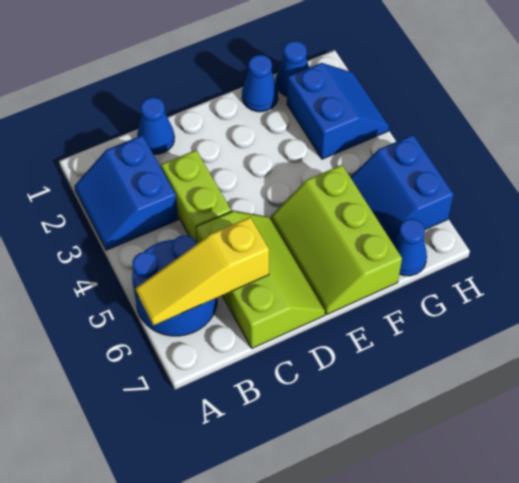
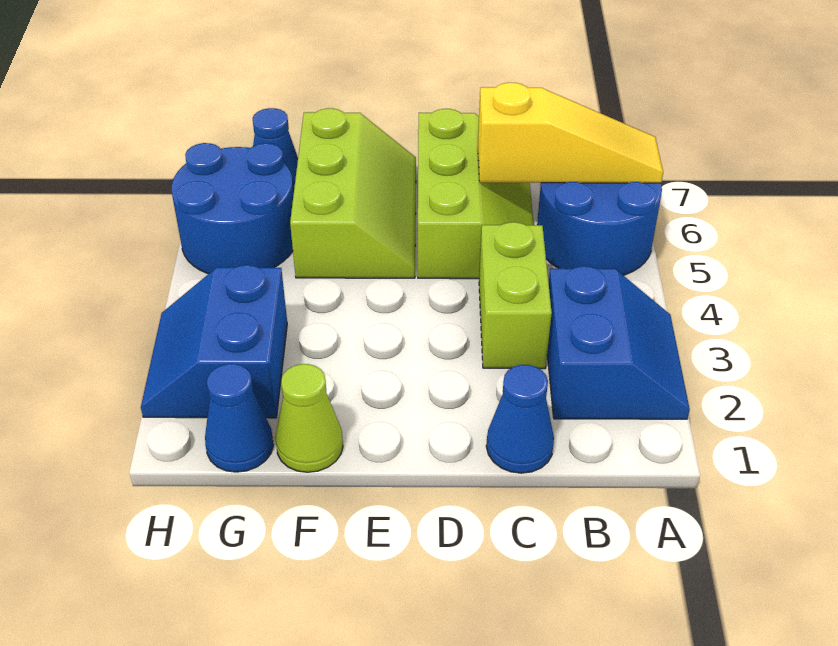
lime 2x3 slope [196,211,325,348] -> lime 2x3 slope turned to [418,109,534,279]
blue 1x1 cone [242,55,278,112] -> lime 1x1 cone [276,364,343,472]
blue 2x2 slope [350,135,454,243] -> blue 2x2 round brick [171,143,294,274]

